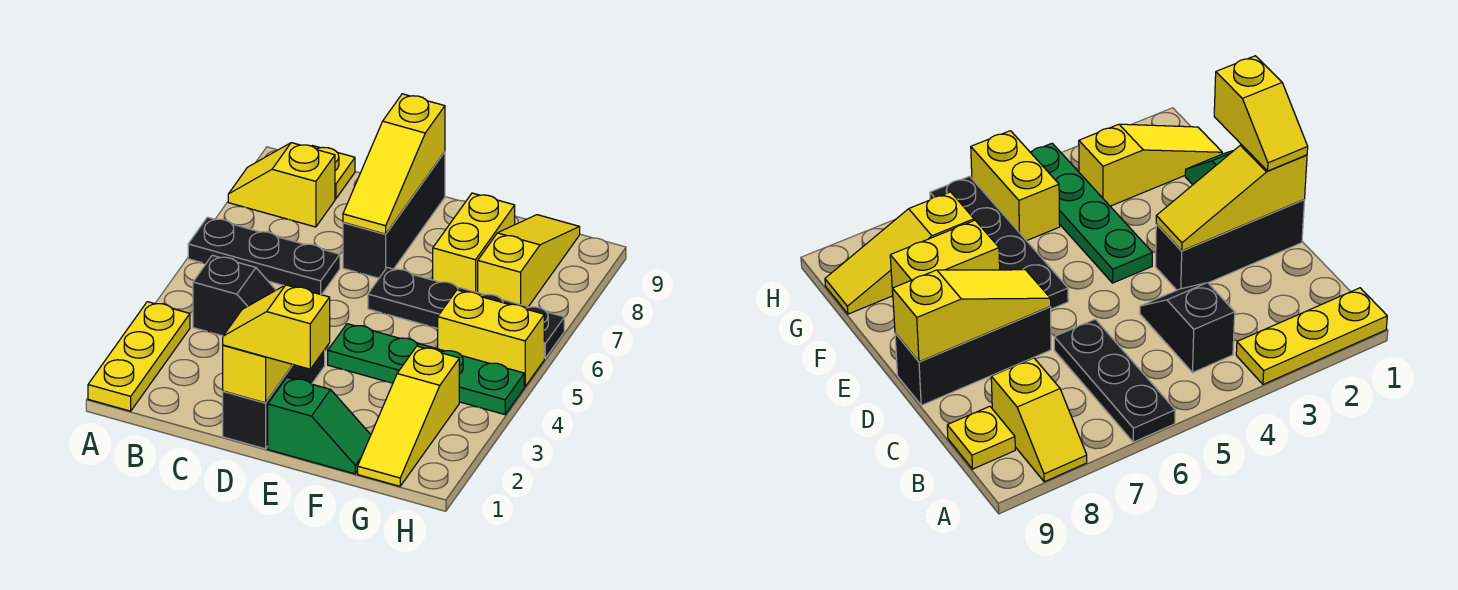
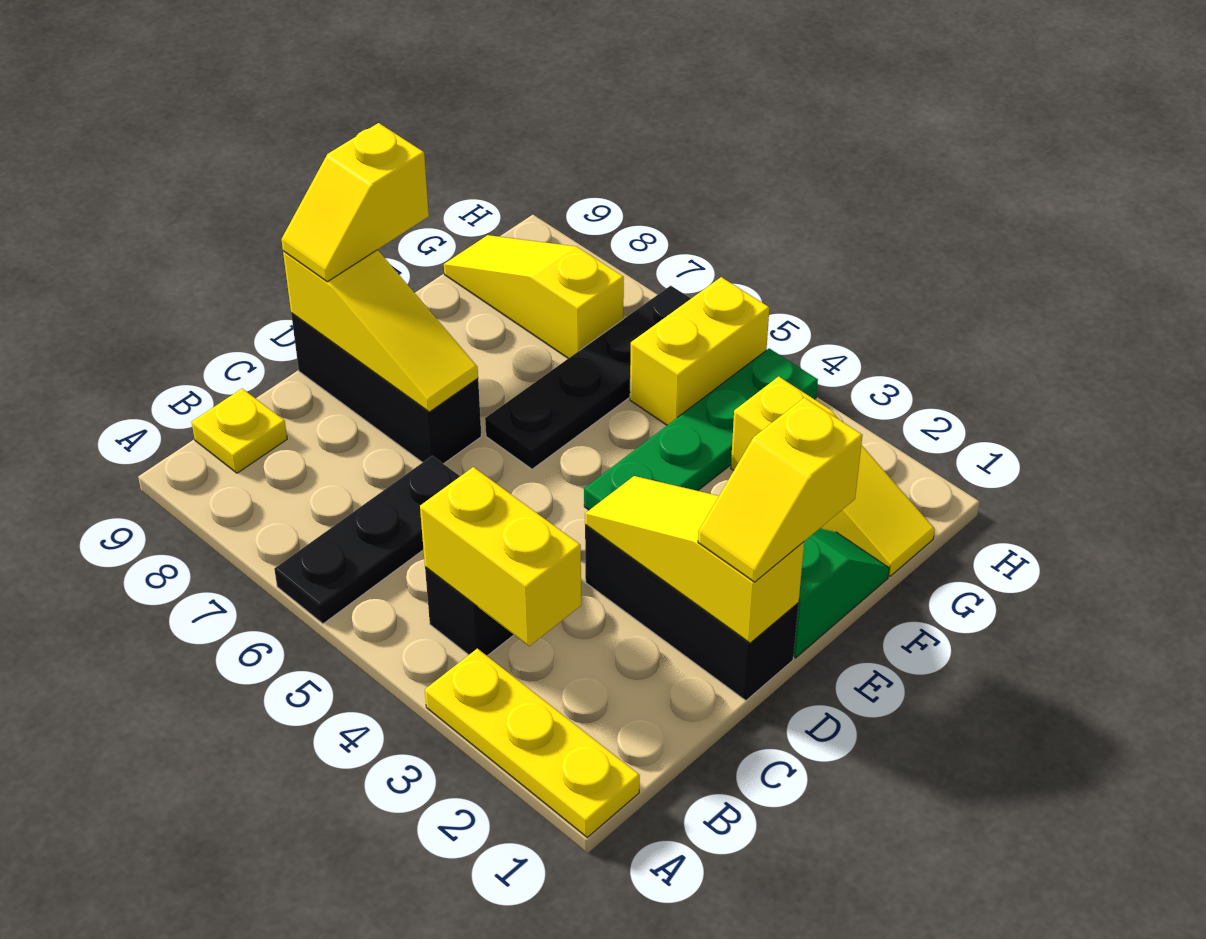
yellow 1x2 slope [228,143,335,227] -> yellow 1x2 slope moved to [281,123,429,282]
yellow 1x2 brick [433,193,515,293] -> yellow 1x2 brick moved to [420,467,581,646]

